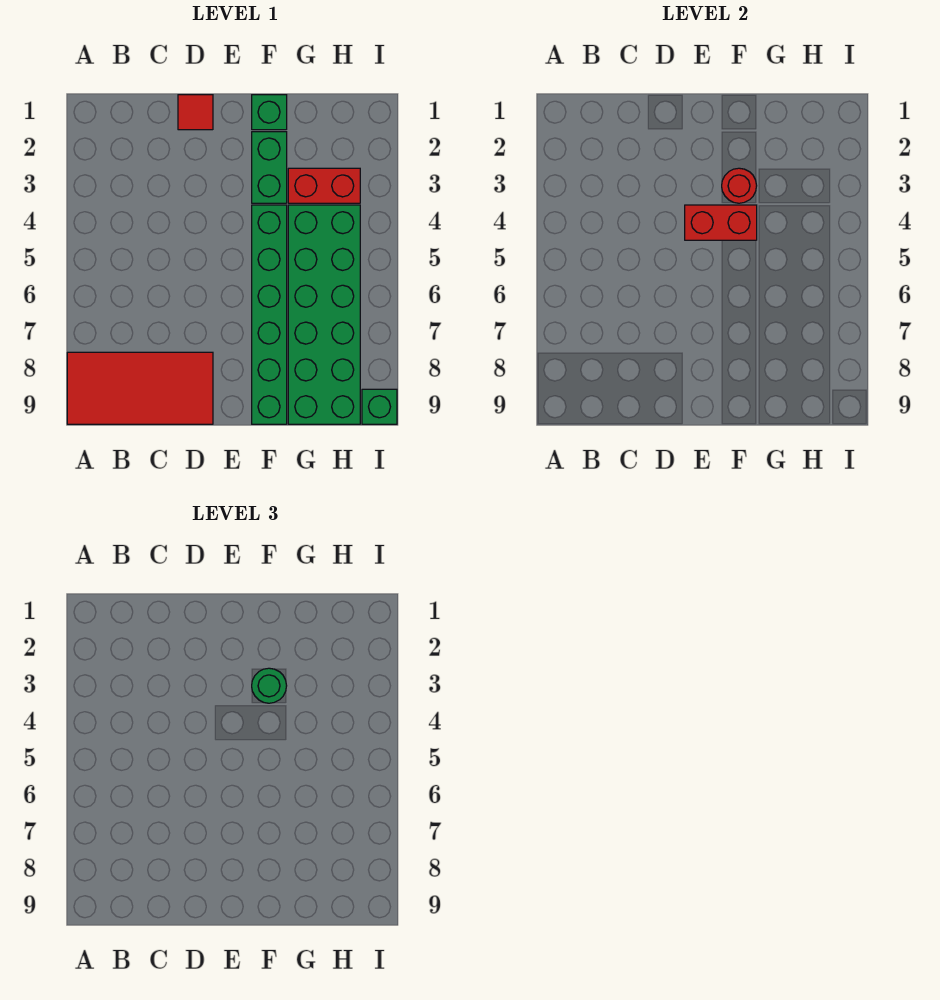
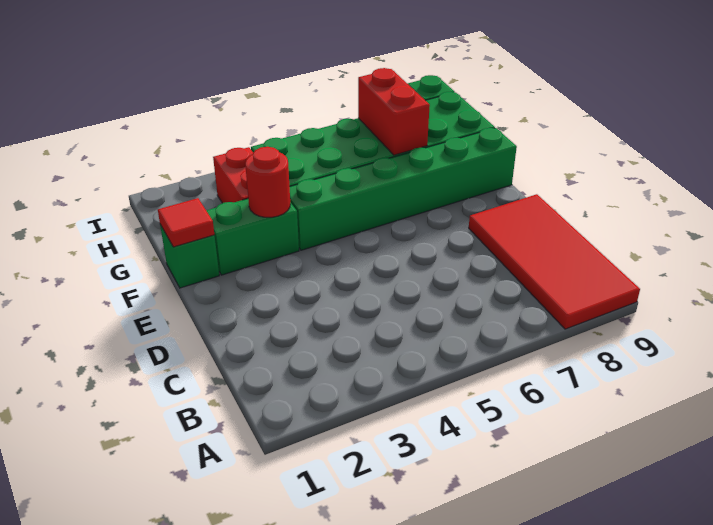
red 1x1 tile [178,95,213,130] -> red 1x1 tile moved to [158,198,214,247]
red 1x2 brick [685,205,757,240] -> red 1x2 brick moved to [358,68,430,155]
green 1x1 round brick [252,668,287,703] -> none

